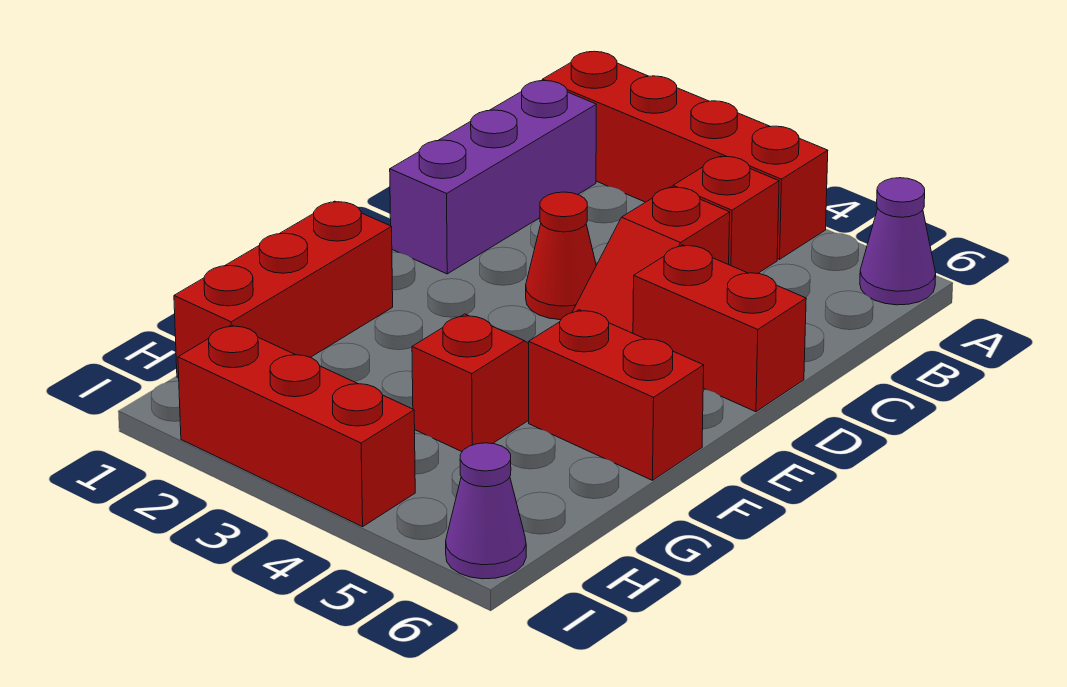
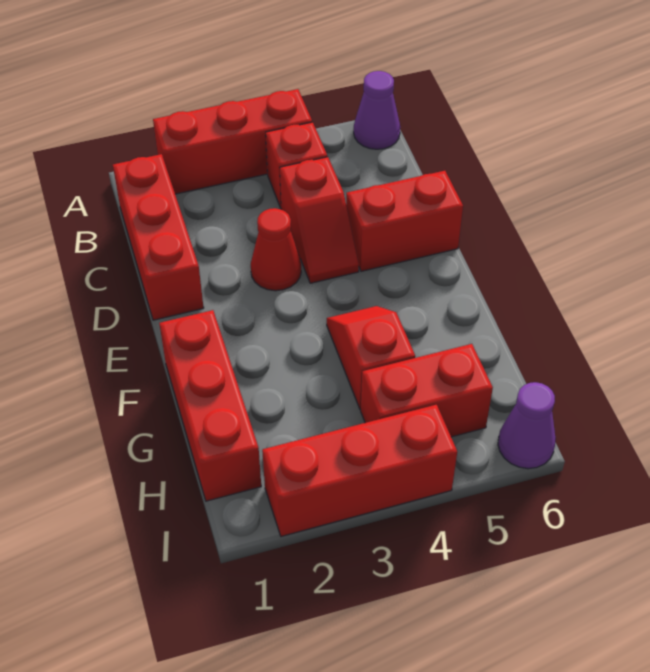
red 1x4 brick [542,51,828,259] -> red 1x3 brick [153,89,312,194]
purple 1x3 brick [390,81,596,274] -> red 1x3 brick [113,154,204,320]
red 1x2 brick [529,310,704,480] -> red 1x2 brick moved to [361,344,493,437]

